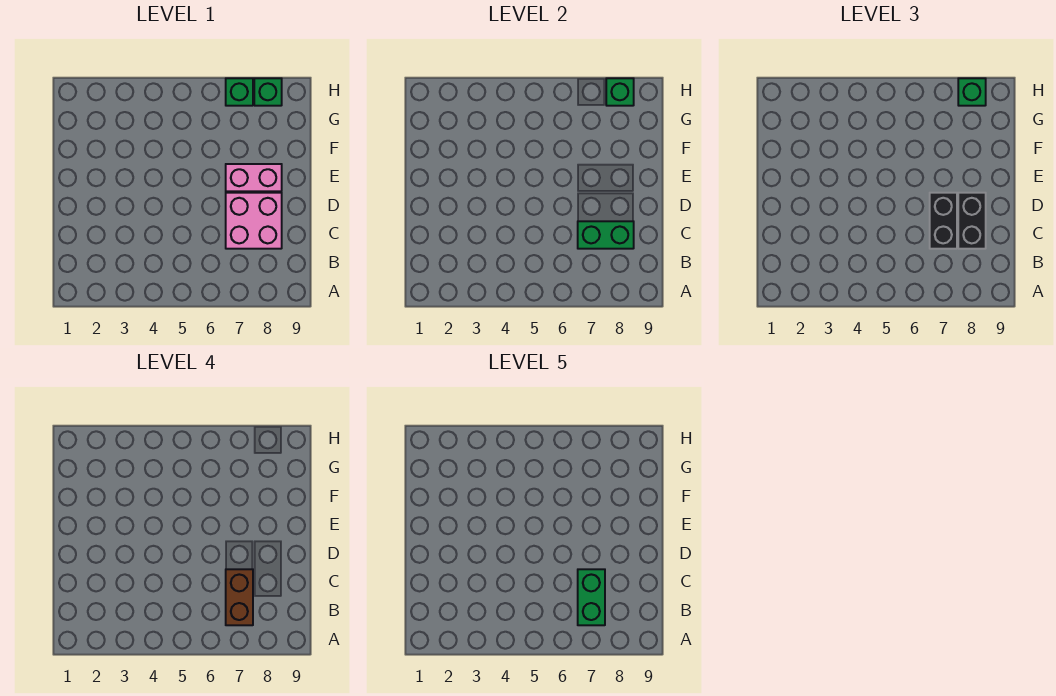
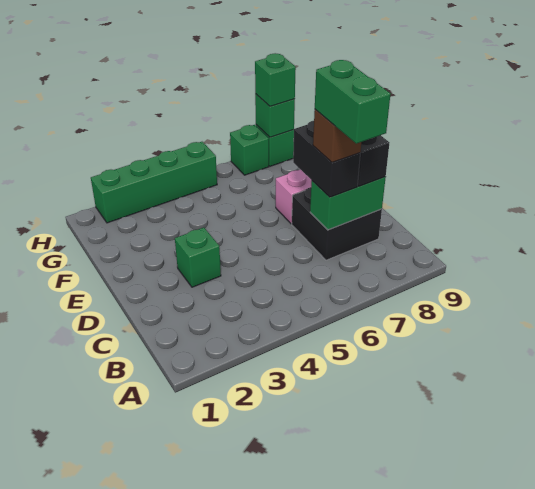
brown 1x2 brick [226,569,253,625] -> brown 1x1 brick [313,109,361,163]
pink 2x2 brick [226,193,282,249] -> black 2x2 brick [292,187,382,260]
none -> green 1x1 brick [175,228,221,287]
none -> green 1x4 brick [91,142,217,223]

